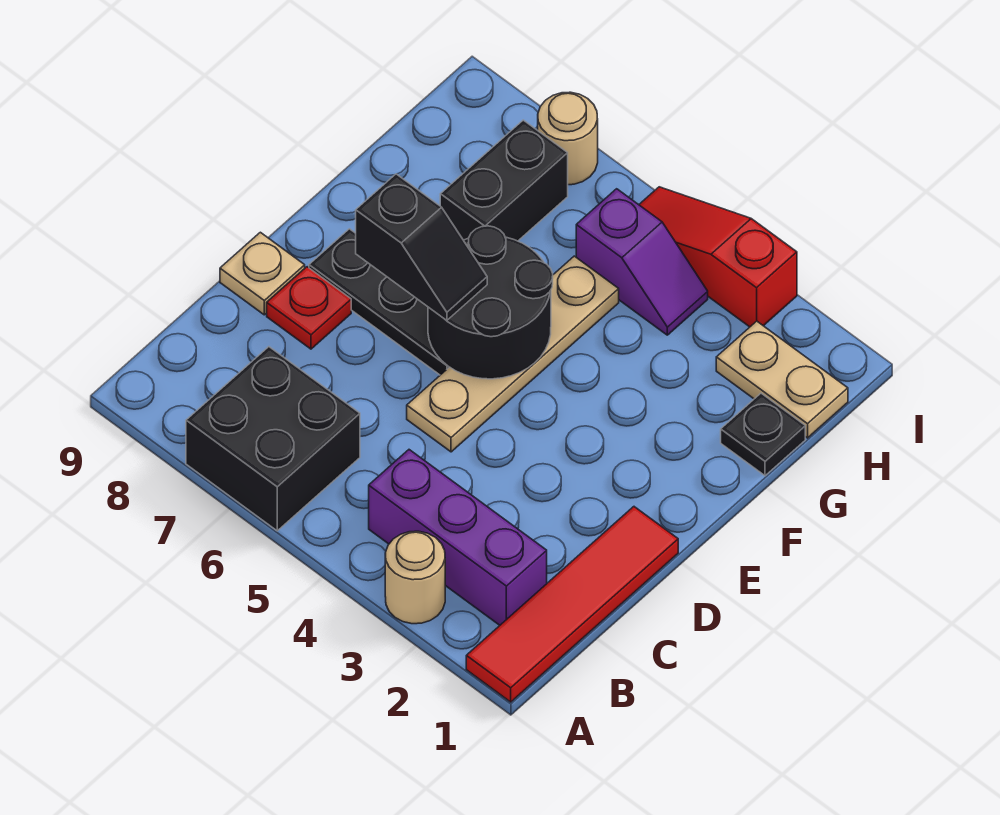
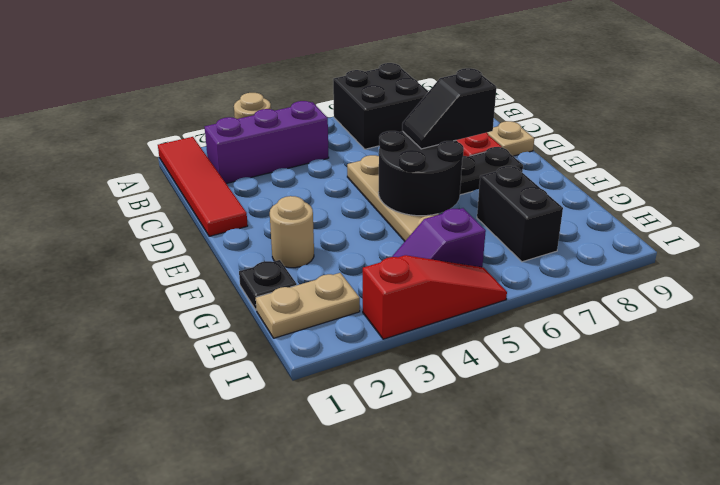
tan 1x1 round brick [538,92,598,185] -> tan 1x1 round brick moved to [270,196,314,268]

